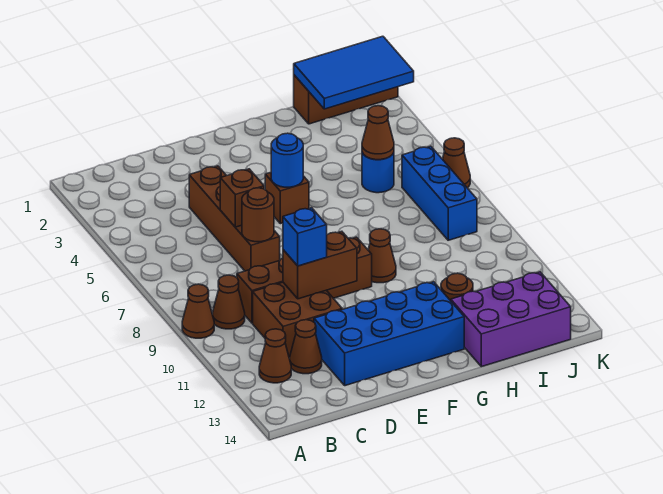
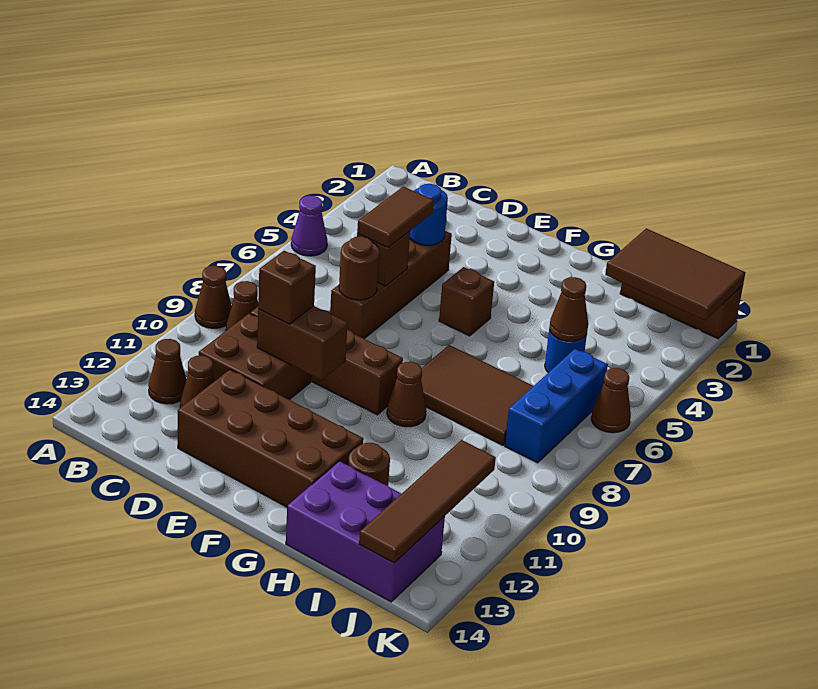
none -> purple 1x1 cone [291,196,327,256]
none -> brown 1x2 tile [357,186,434,248]
blue 1x1 brick [283,208,327,266] -> brown 1x1 brick [258,251,316,324]
blue 2x4 brick [314,282,464,386] -> brown 2x4 brick [178,370,363,507]
blue 1x1 round brick [271,133,303,187] -> blue 1x1 round brick moved to [410,184,448,245]
none -> brown 2x3 tile [421,345,533,445]
blue 2x3 tile [294,36,414,109] -> brown 2x3 tile [605,228,745,320]
none -> brown 1x4 tile [359,440,496,563]

